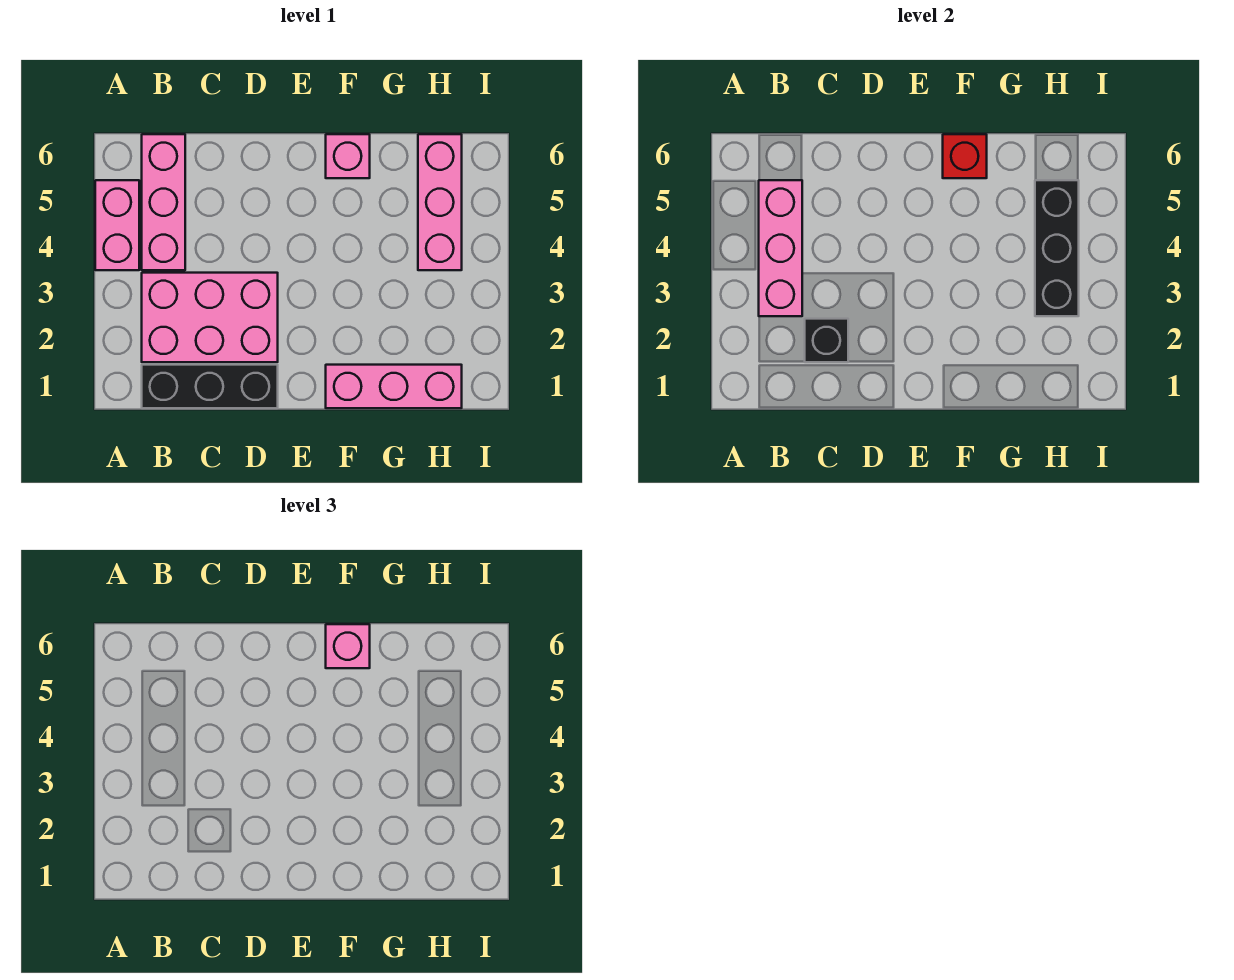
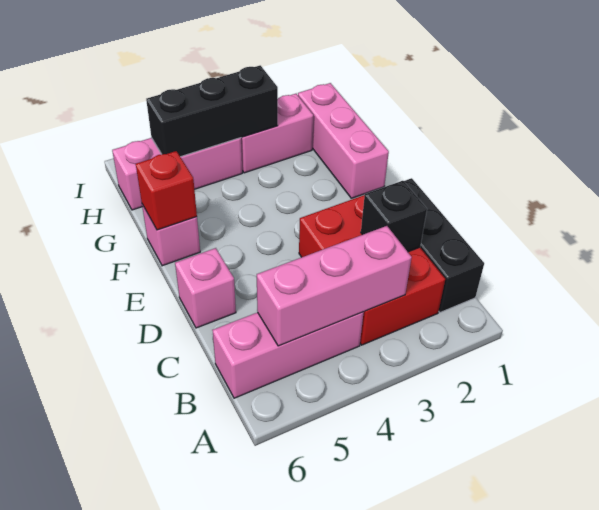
pink 1x2 brick [95,180,139,270] -> pink 1x2 brick moved to [241,94,313,173]
pink 2x3 brick [142,273,278,362] -> red 2x3 brick [299,195,445,345]
pink 1x1 brick [326,624,370,668] -> pink 1x1 brick moved to [175,248,236,328]

